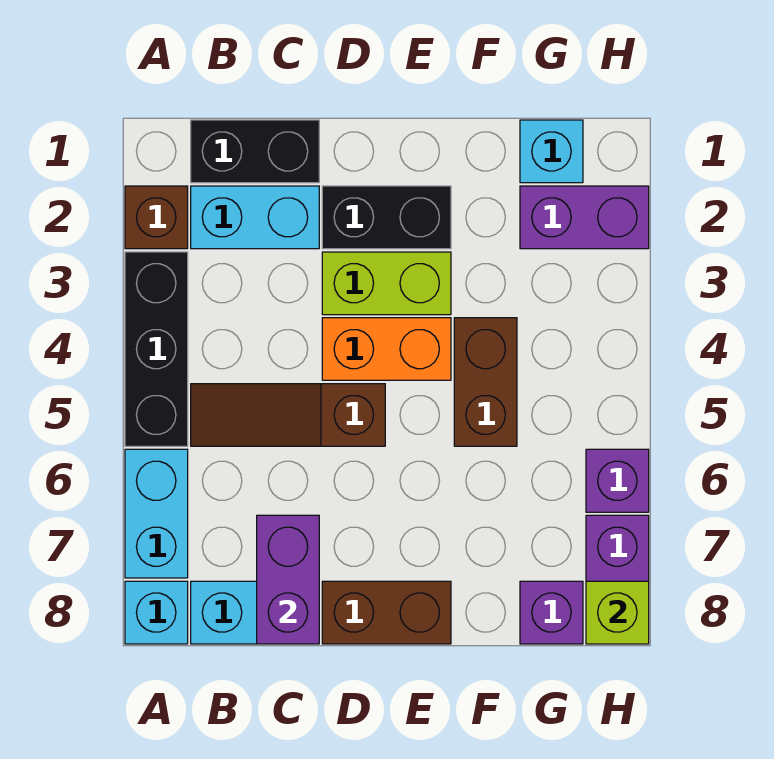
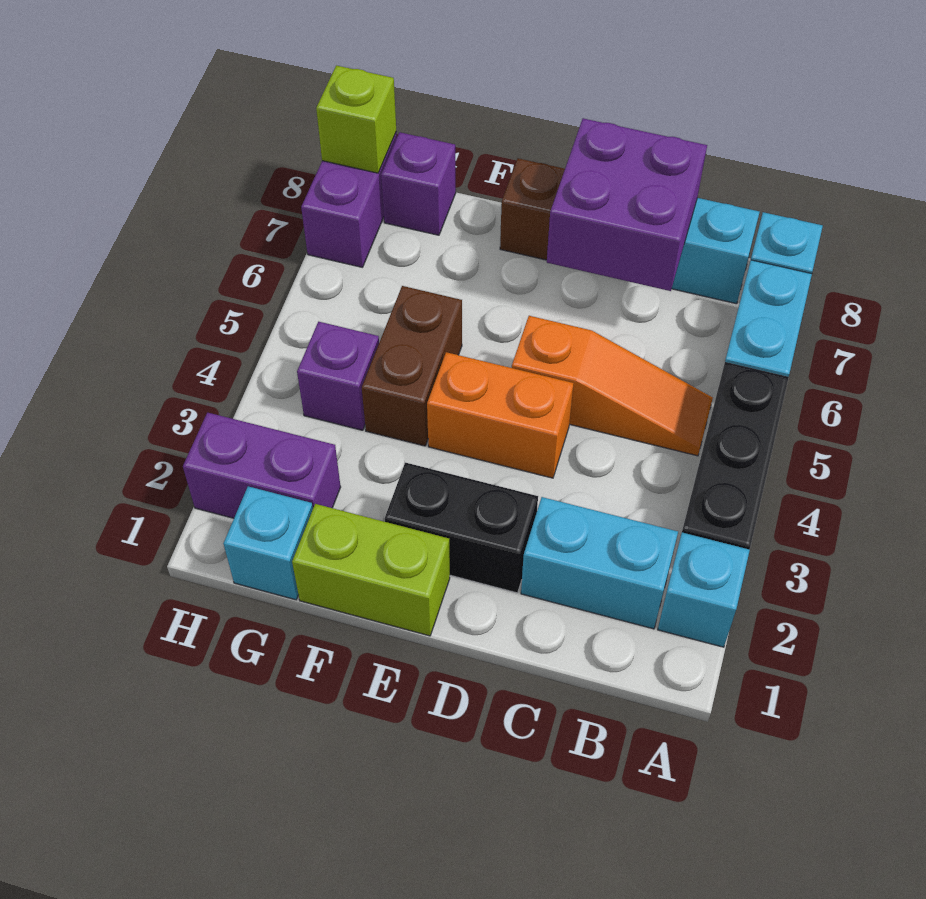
brown 1x1 brick [125,186,188,249] -> cyan 1x1 brick [658,533,750,647]
black 1x2 brick [191,120,319,183] -> none
brown 1x3 slope [191,384,385,446] -> orange 1x3 slope [512,316,713,456]
purple 1x2 brick [257,515,319,644] -> purple 2x2 brick [547,118,707,291]
lime 1x2 brick [322,252,451,315] -> lime 1x2 brick moved to [292,504,450,636]
purple 1x1 brick [586,449,649,512] -> purple 1x1 brick moved to [297,322,379,430]

